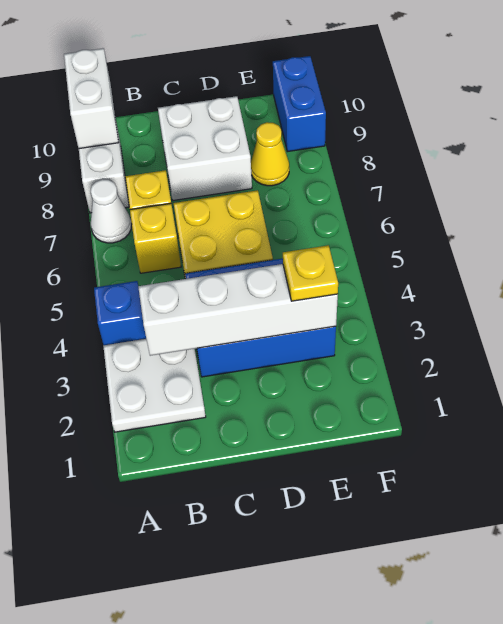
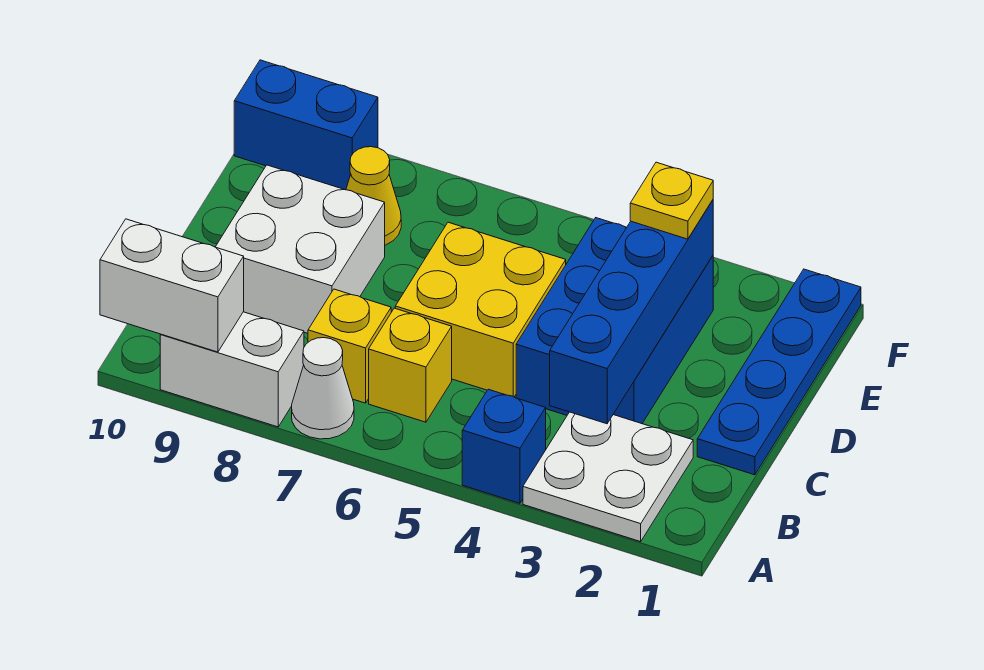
white 1x4 brick [138,264,338,356] -> blue 1x4 brick [550,200,713,424]
none -> blue 1x4 plate [697,269,861,475]

